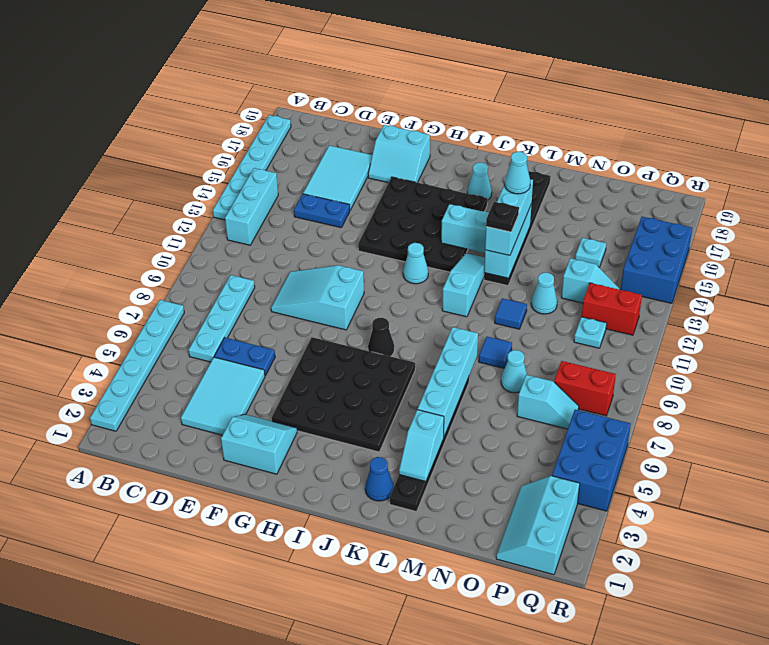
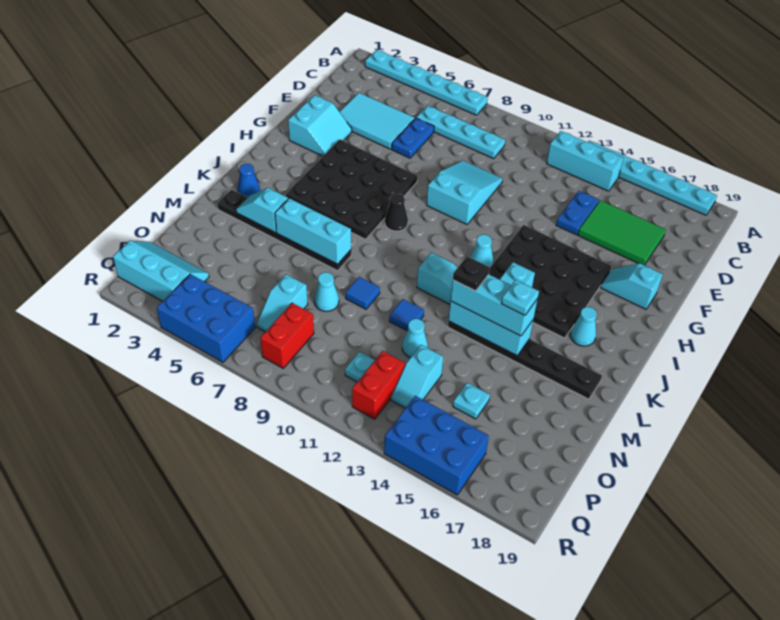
cyan 2x3 tile [303,145,372,210] -> green 2x3 tile [578,200,666,265]
cyan 2x2 slope [368,125,430,183] -> cyan 1x2 slope [601,263,663,309]
cyan 1x4 brick [418,327,478,436] -> cyan 1x3 brick [275,198,351,264]
cyan 1x1 cone [505,152,530,194] -> cyan 1x1 plate [502,280,539,315]

